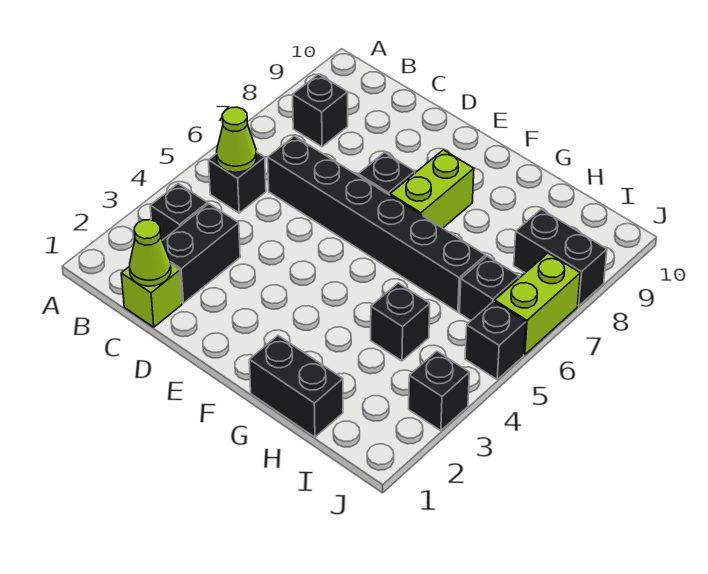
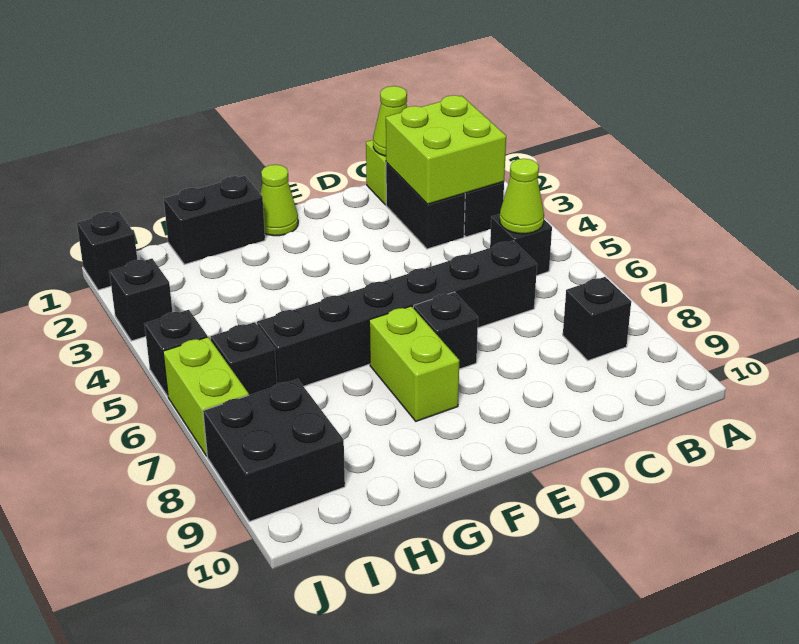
none -> lime 2x2 brick [386,95,506,204]
none -> lime 1x1 cone [261,165,298,236]
black 1x1 brick [371,283,430,361] -> black 1x1 brick moved to [77,211,137,290]
black 1x2 brick [514,209,607,306] -> black 2x2 brick [203,379,345,522]

